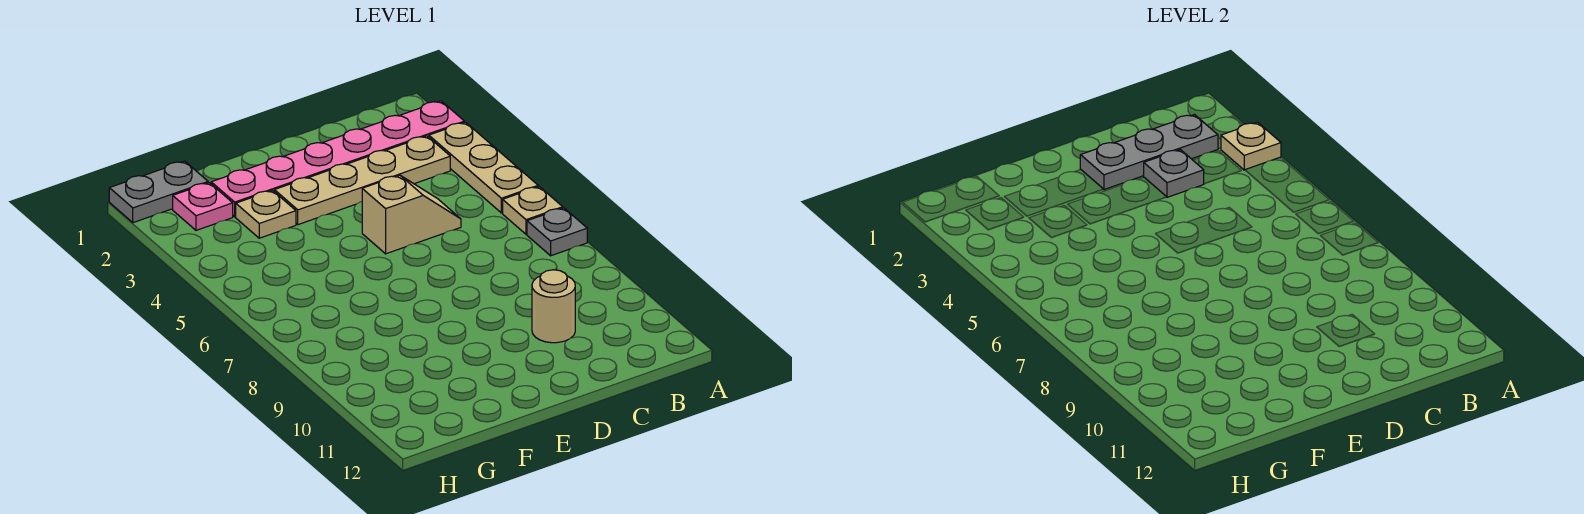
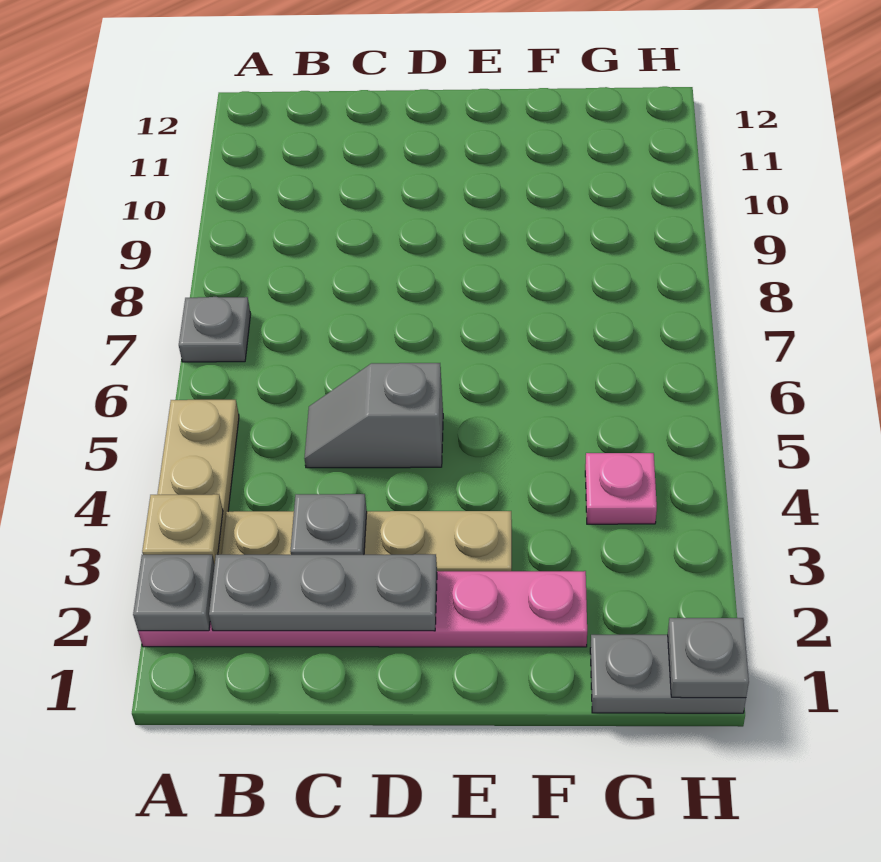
none -> grey 1x1 plate [133,555,215,631]
tan 1x1 plate [503,187,563,234] -> none
tan 1x2 slope [362,175,461,254] -> grey 1x2 slope [304,363,443,468]
tan 1x1 round brick [532,270,575,343] -> none
tan 1x1 plate [236,190,296,238] -> none
pink 1x1 plate [173,183,233,230] -> pink 1x1 plate moved to [585,453,657,524]
none -> grey 1x1 plate [668,618,749,698]

